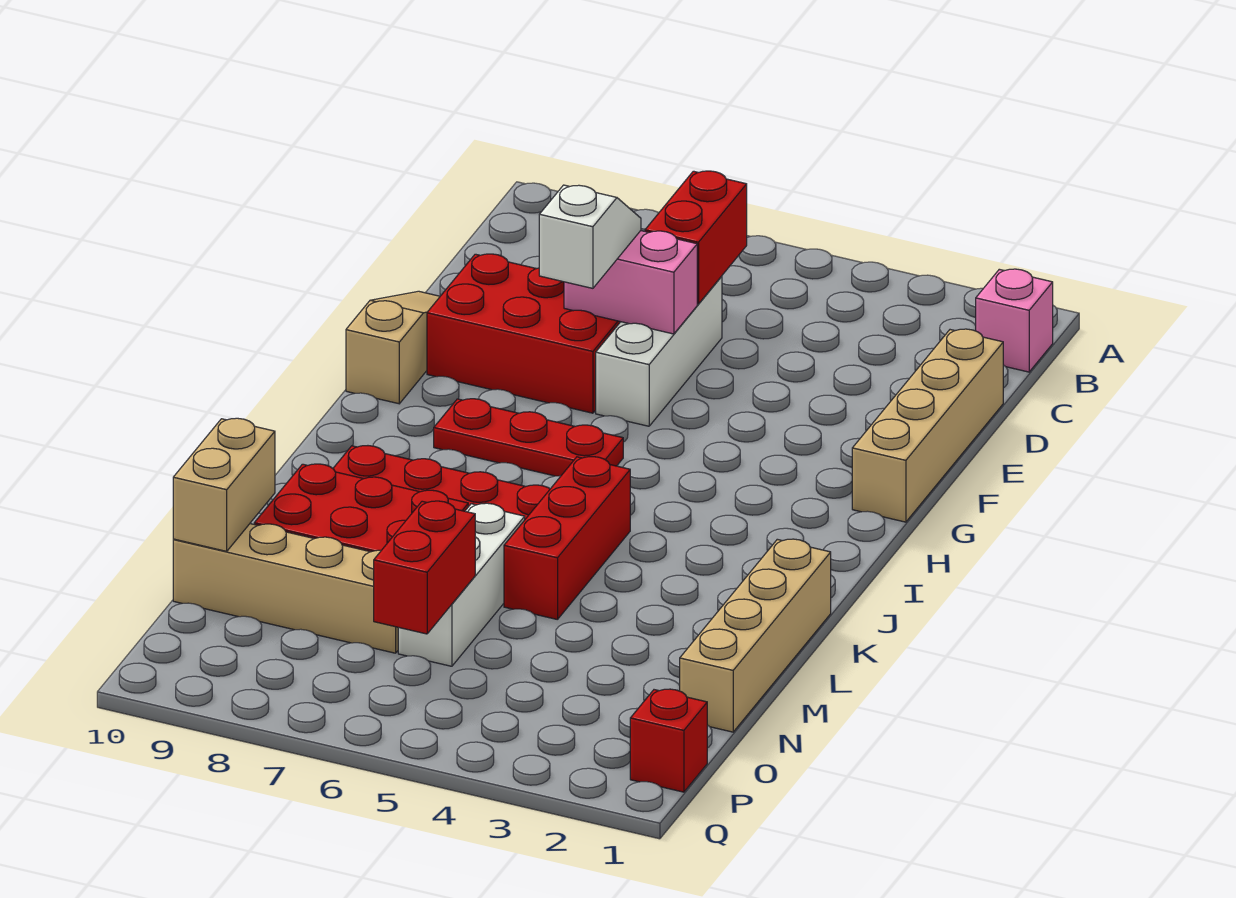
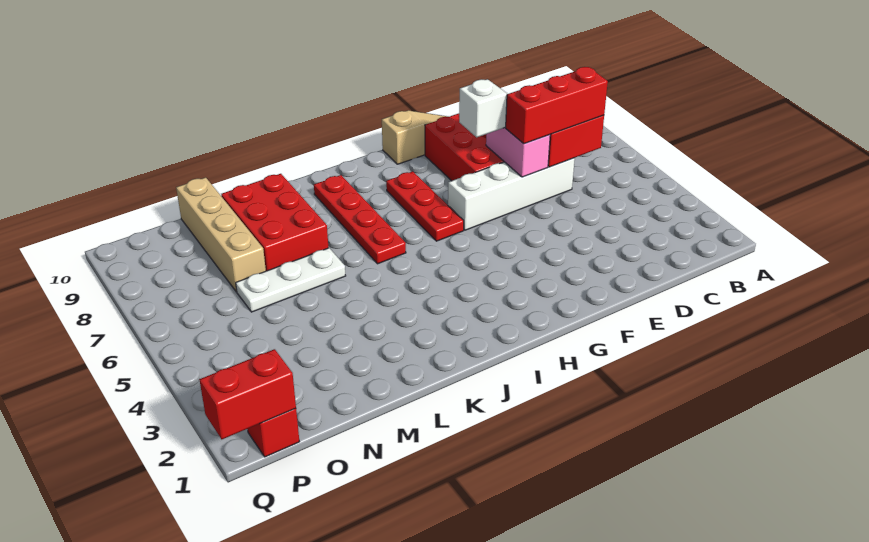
pink 1x1 brick [976,269,1053,372] -> none
tan 1x4 brick [852,329,1003,522] -> none
white 1x3 brick [596,276,722,426] -> white 1x4 brick [448,158,575,230]
red 1x3 brick [504,457,630,620] -> red 1x3 brick moved to [506,67,608,144]
tan 1x4 brick [680,539,831,732] -> none
white 1x3 brick [398,503,525,666] -> white 1x3 plate [236,248,346,312]
tan 1x2 brick [173,418,275,551] -> none
red 1x2 brick [374,501,475,634] -> red 1x2 brick moved to [199,349,296,439]

